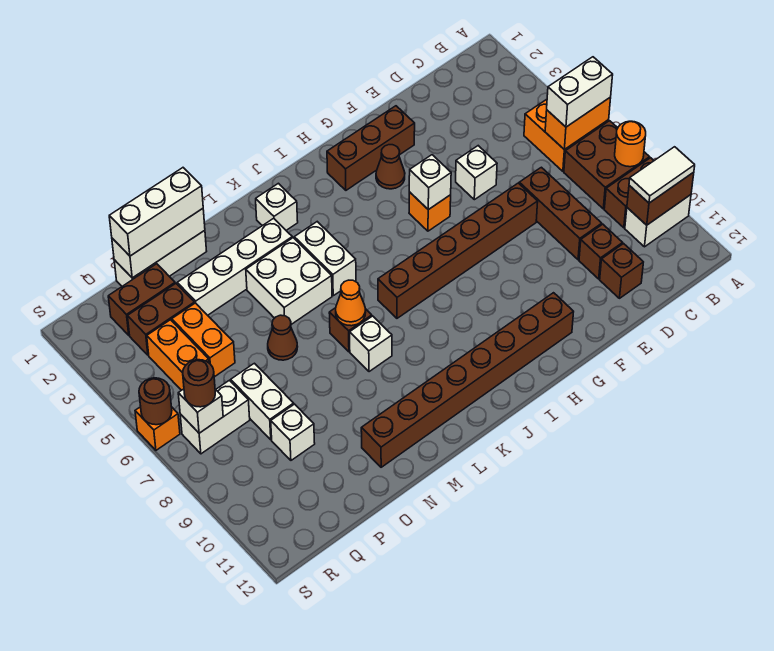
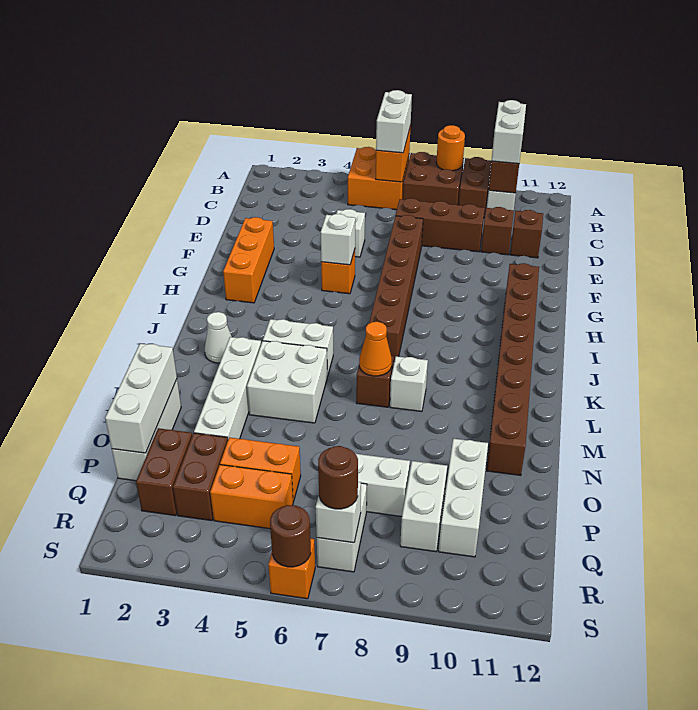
white 1x2 tile [629,147,695,203] -> white 1x2 brick [492,100,526,164]
brown 1x3 brick [327,106,415,190] -> orange 1x3 brick [223,217,274,303]
brown 1x1 cone [376,145,405,189] -> none
white 1x1 brick [256,183,298,230] -> white 1x1 cone [204,312,232,363]
white 1x3 brick [109,168,203,256] -> white 1x3 brick moved to [439,439,488,557]
brown 1x1 cone [268,315,298,360] -> none
white 1x1 brick [271,404,315,460] -> white 1x2 brick [400,461,447,552]

